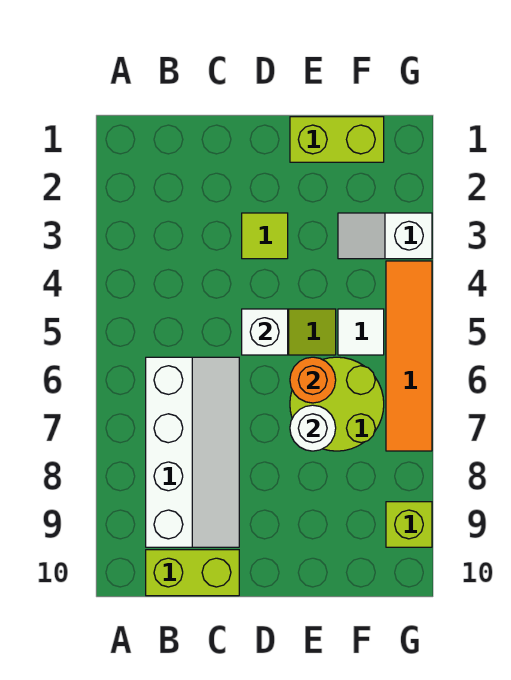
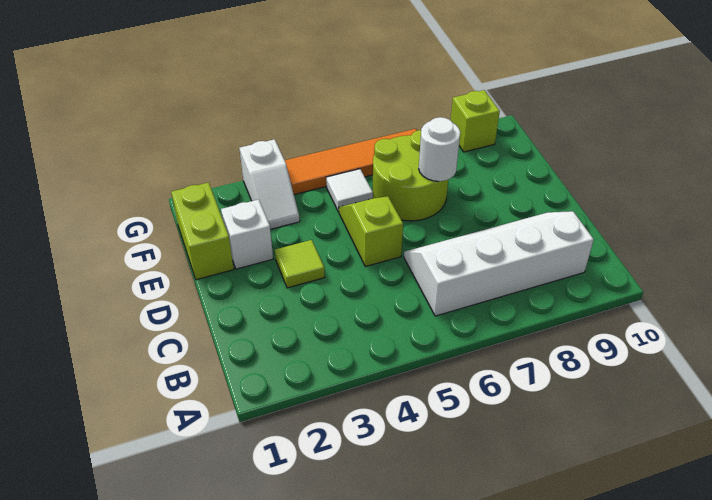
lime 1x2 brick [146,550,239,596] -> none
white 1x1 brick [242,309,288,355] -> white 1x1 brick moved to [221,199,273,269]
orange 1x1 round brick [290,357,336,403] -> none

